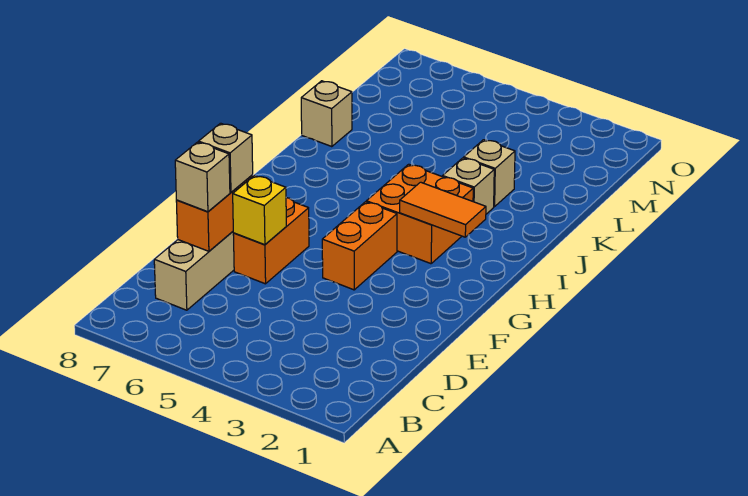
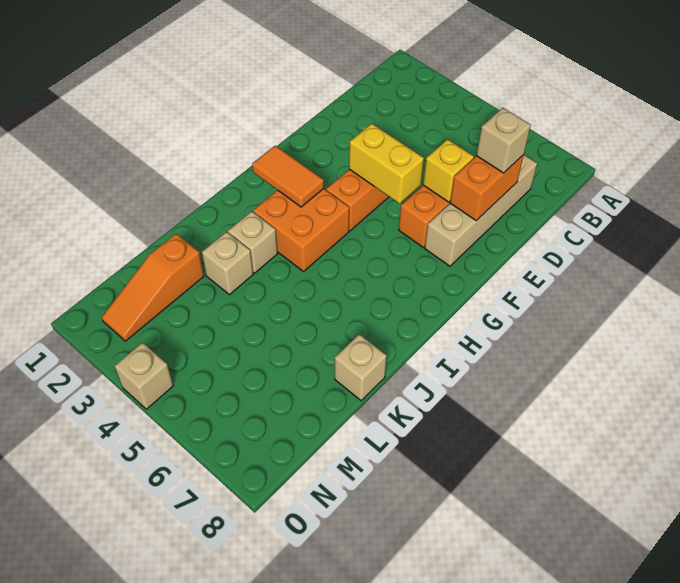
tan 1x1 brick [199,123,253,192] -> tan 1x1 brick moved to [115,343,173,409]
none -> yellow 1x2 brick [349,124,424,204]
none -> orange 1x3 slope [102,234,204,341]

